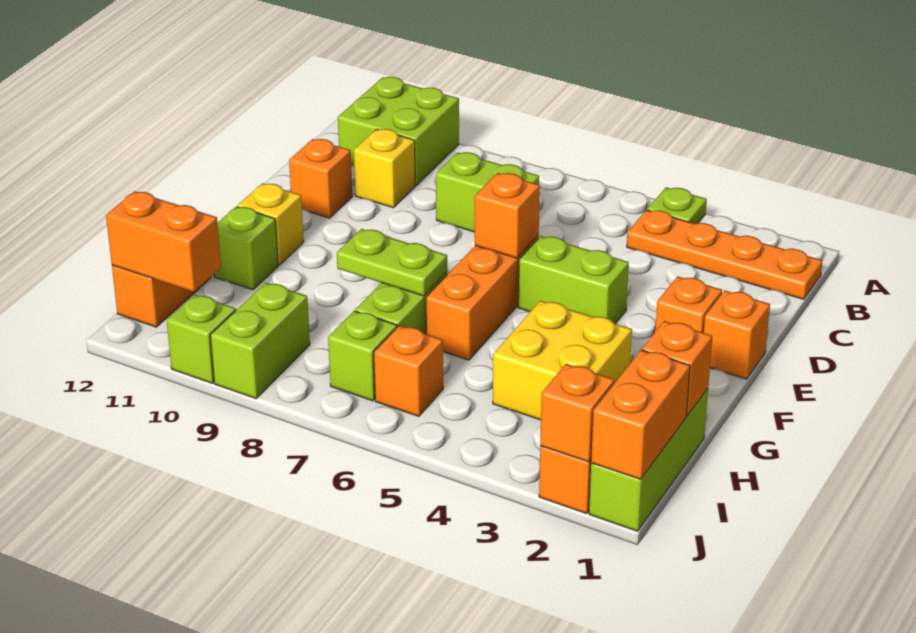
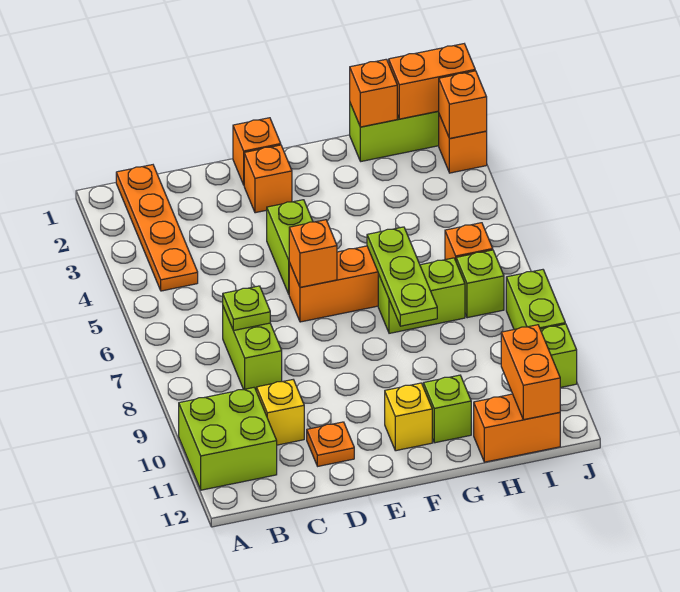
lime 1x1 plate [647,187,707,224] -> lime 1x1 plate moved to [223,286,270,331]
orange 1x1 brick [289,139,352,218] -> orange 1x1 plate [307,422,354,466]
yellow 2x2 brick [493,301,632,420] -> none
lime 1x2 plate [337,229,447,296] -> lime 1x3 plate [367,227,437,326]
lime 1x2 brick [210,283,310,399] -> lime 1x2 brick turned to [506,270,565,329]

